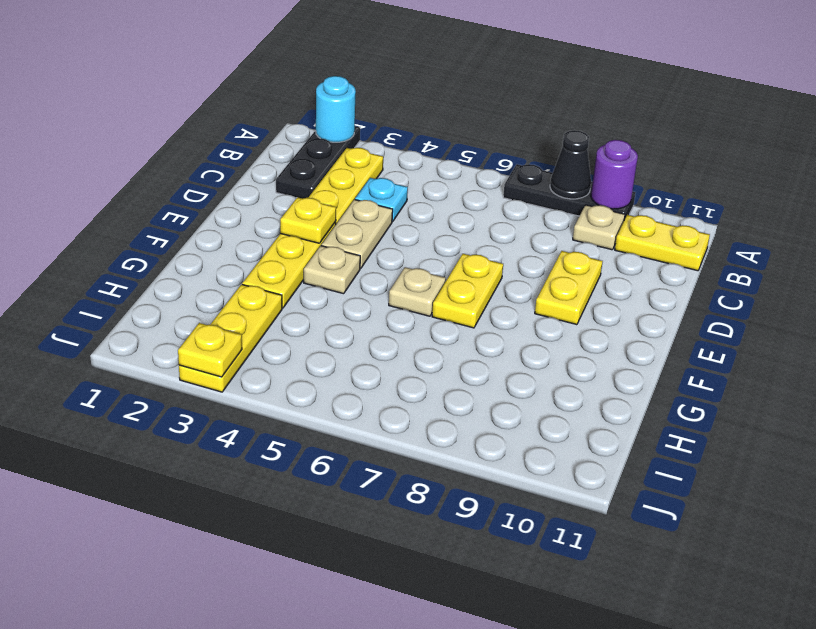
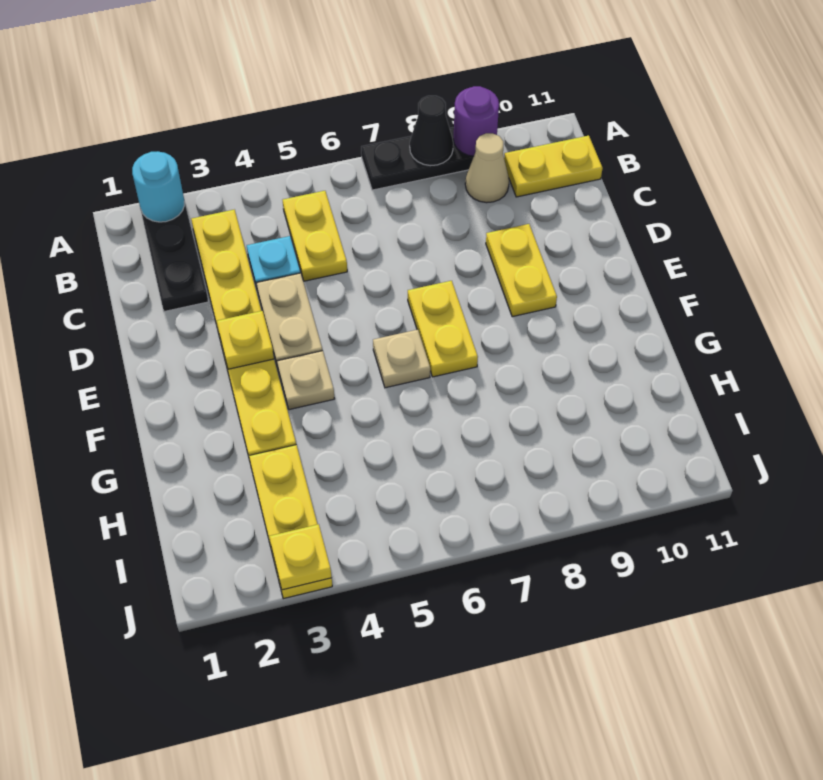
none -> yellow 1x2 plate [283,191,347,281]
tan 1x1 plate [573,205,625,250] -> tan 1x1 cone [465,133,509,203]

